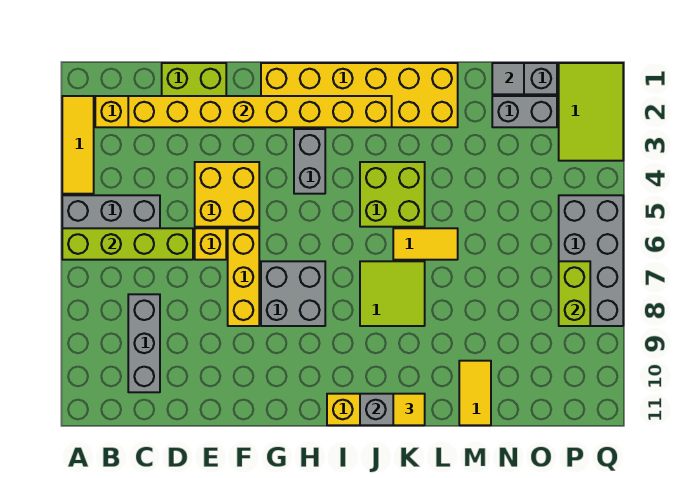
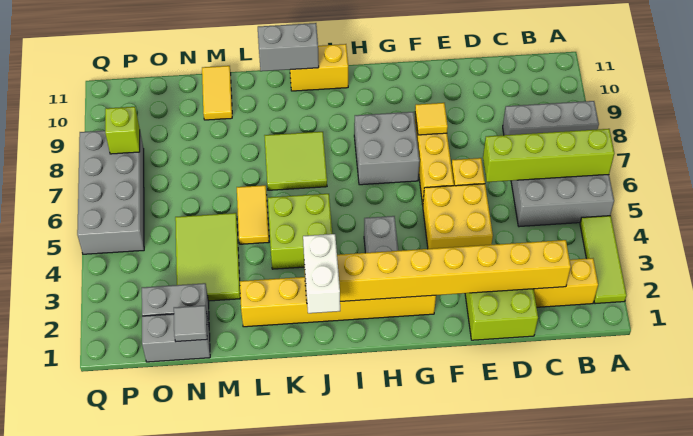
yellow 1x3 tile [62,96,94,194] -> lime 1x3 tile [580,216,627,304]
grey 1x3 brick [128,294,160,392] -> grey 1x3 brick turned to [503,101,599,135]
yellow 2x6 brick [261,63,458,127] -> yellow 1x6 brick [240,277,436,327]
none -> white 1x2 brick [303,234,340,313]
yellow 1x2 tile [393,228,458,260] -> yellow 1x2 tile turned to [237,185,269,244]
yellow 1x1 tile [393,394,425,425] -> yellow 1x1 tile moved to [415,103,448,135]
lime 2x3 tile [559,63,623,161] -> lime 2x3 tile moved to [175,213,240,301]
lime 1x2 brick [559,261,590,326] -> lime 1x1 brick [105,107,140,154]

